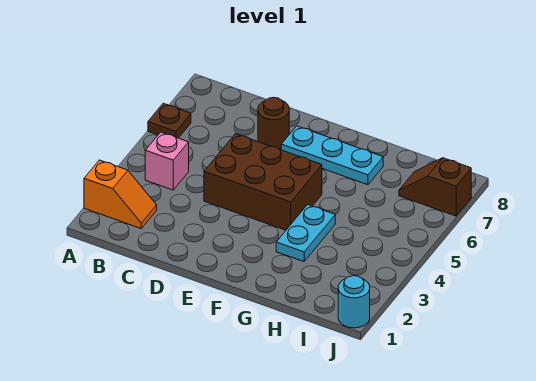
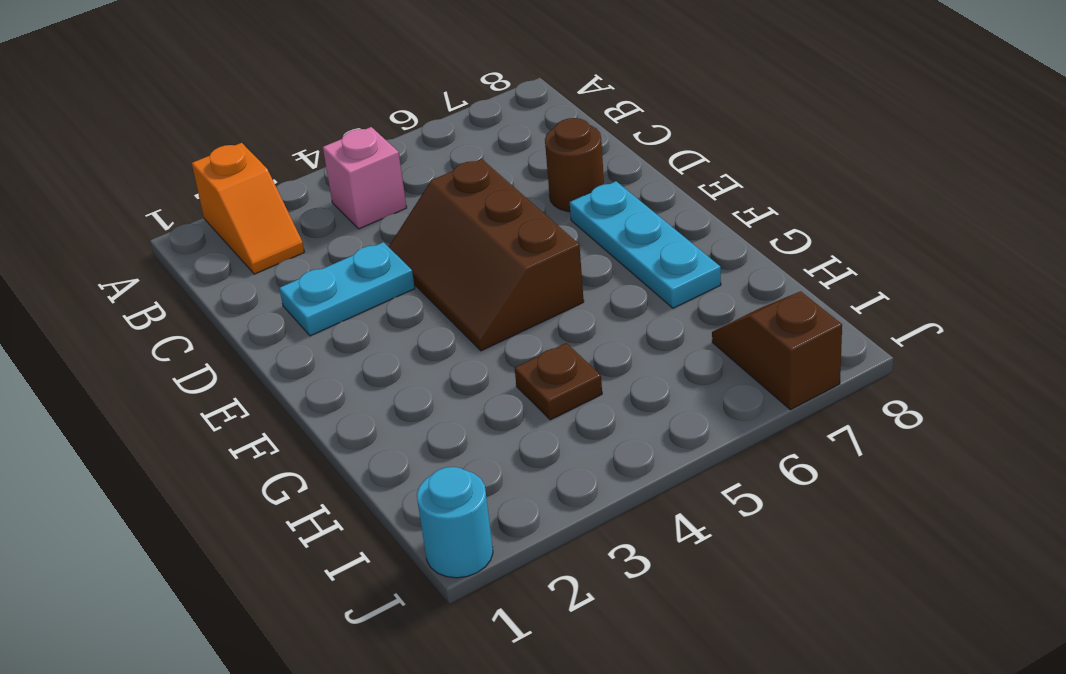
brown 1x1 plate [148,103,191,138] -> brown 1x1 plate moved to [515,343,602,420]
brown 2x3 brick [204,134,322,230] -> brown 2x3 slope [389,159,584,351]
cyan 1x2 plate [276,205,335,262] -> cyan 1x2 plate moved to [279,242,415,336]

